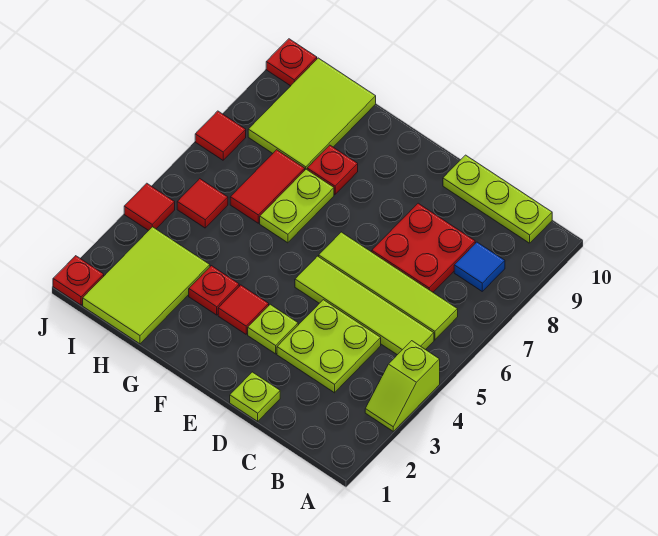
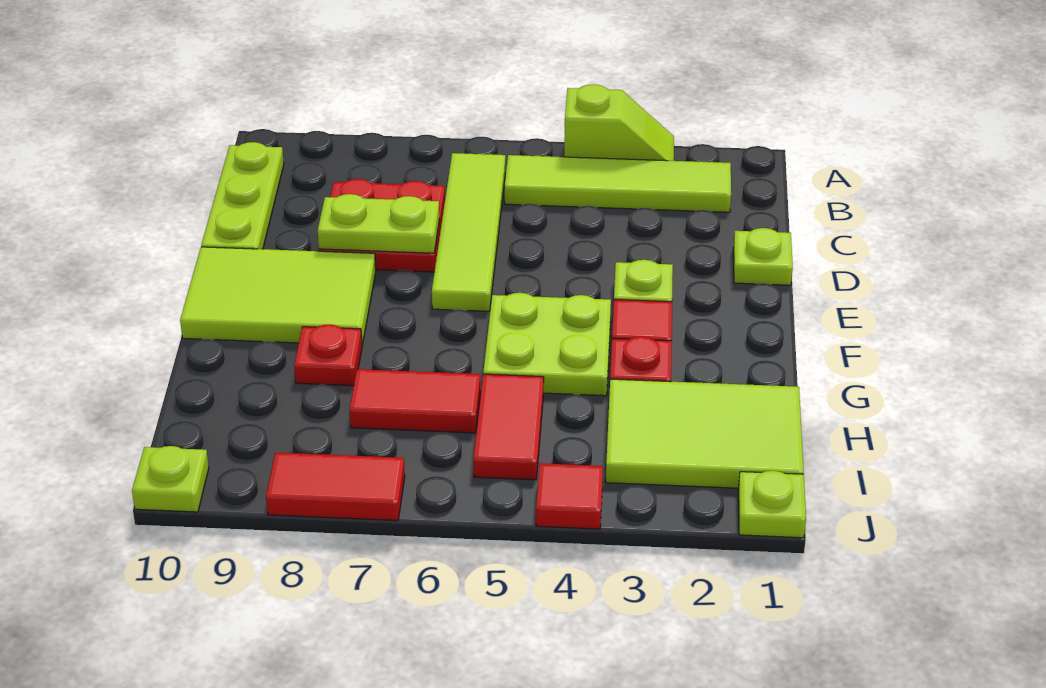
lime 1x4 tile [295,256,434,355] -> lime 1x4 tile turned to [505,155,731,212]
blue 1x1 tile [454,242,505,291] -> none
lime 2x2 plate [277,300,381,393] -> lime 2x2 plate moved to [483,293,611,396]
lime 1x2 plate [260,169,334,243] -> lime 1x2 plate moved to [318,194,439,253]
lime 2x3 tile [248,58,376,170] -> lime 2x3 tile moved to [180,247,376,345]
red 1x1 tile [177,179,228,228] -> red 1x2 tile [474,374,544,480]
red 1x1 plate [53,256,104,305] -> lime 1x1 plate [738,471,806,538]
red 1x1 tile [195,111,246,160] -> red 1x2 tile [266,453,405,520]
red 1x1 plate [266,39,317,86] -> lime 1x1 plate [132,446,209,512]

